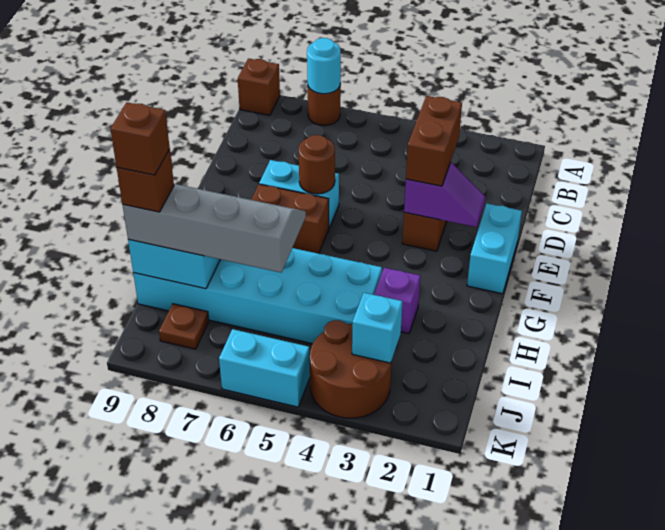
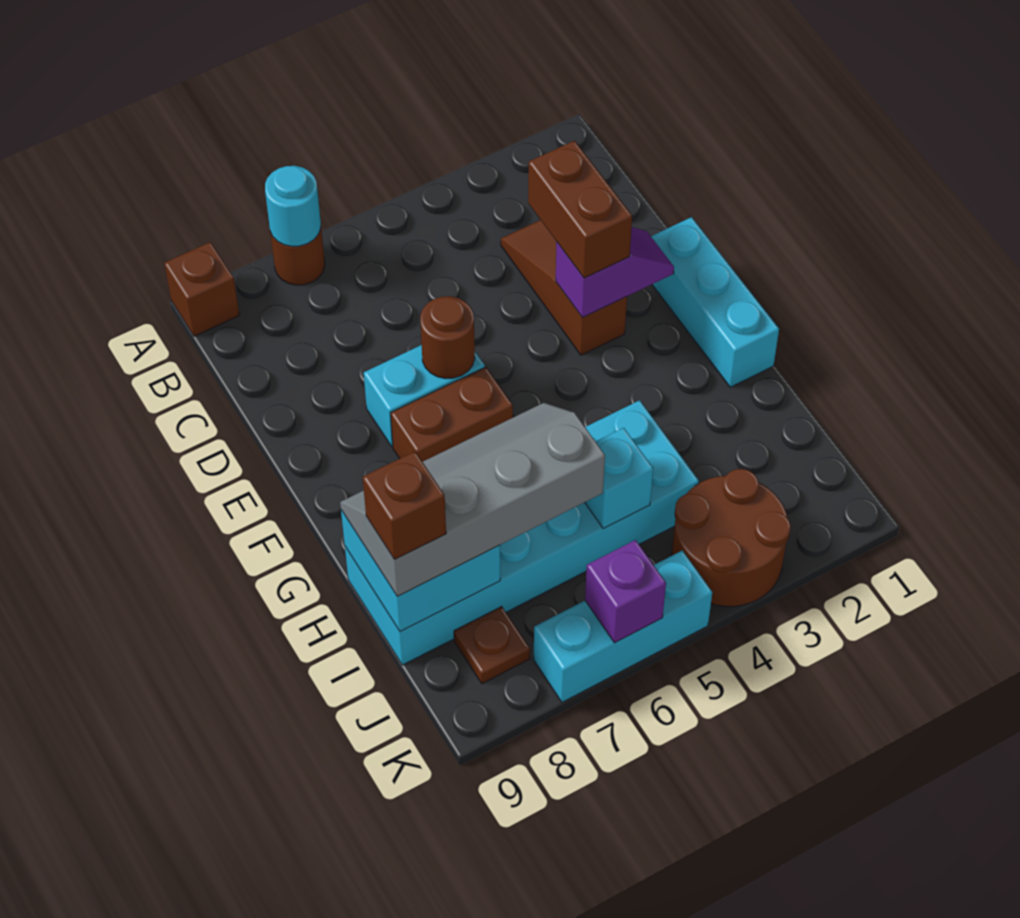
cyan 1x2 brick [467,204,522,294] -> cyan 1x3 brick [651,217,779,387]
purple 1x1 brick [374,268,420,334] -> purple 1x1 brick moved to [585,540,666,643]
brown 1x1 brick [111,102,170,175] -> none
cyan 1x1 brick [352,293,403,363] -> cyan 1x1 brick moved to [585,428,653,529]
cyan 1x2 brick [219,329,310,407] -> cyan 1x3 brick [534,551,712,702]

